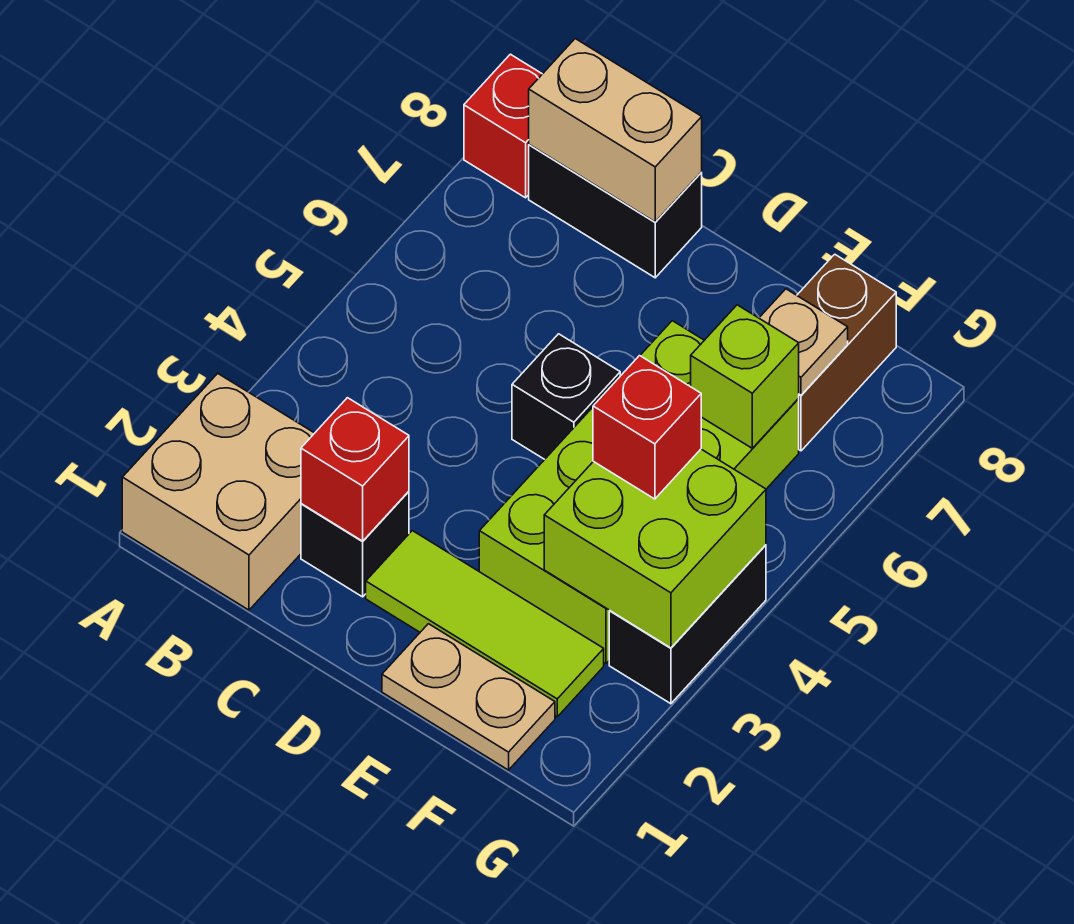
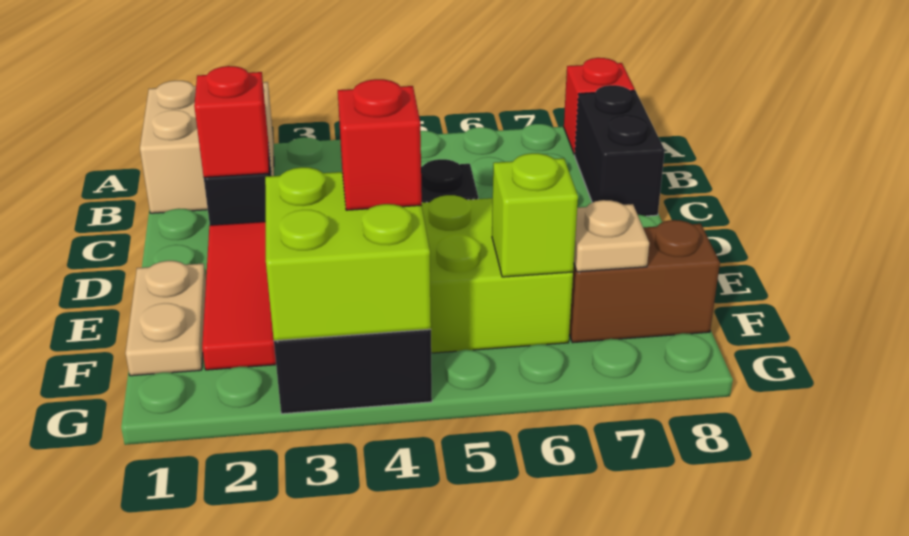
tan 1x2 brick [529,39,702,222] -> none
lime 1x3 tile [366,531,604,717] -> red 1x3 tile [202,222,276,370]

